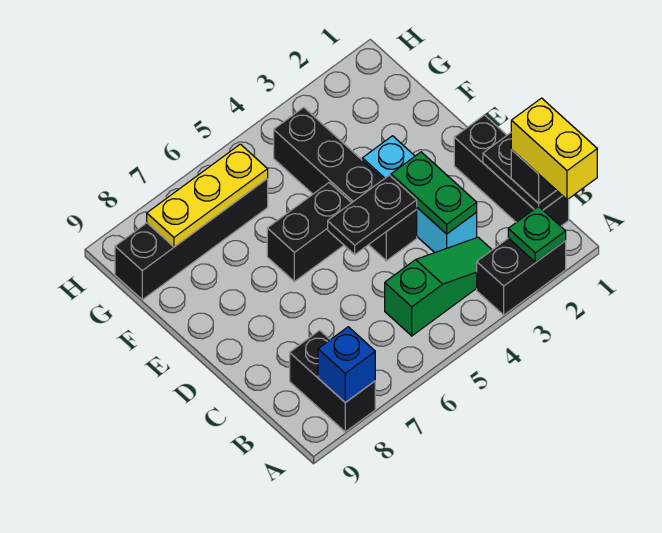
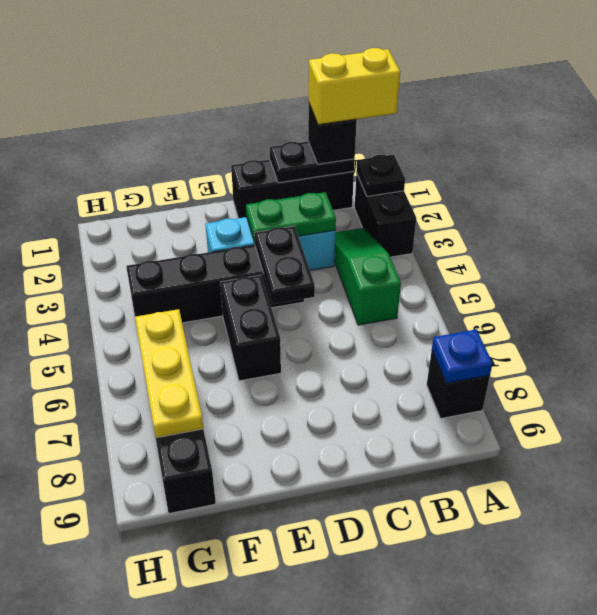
green 1x1 plate [508,206,566,262] -> black 1x1 plate [356,155,405,196]
black 1x2 brick [290,330,375,432] -> black 1x1 brick [427,351,490,418]
blue 1x1 brick [318,327,375,403] -> blue 1x1 plate [432,329,493,383]

